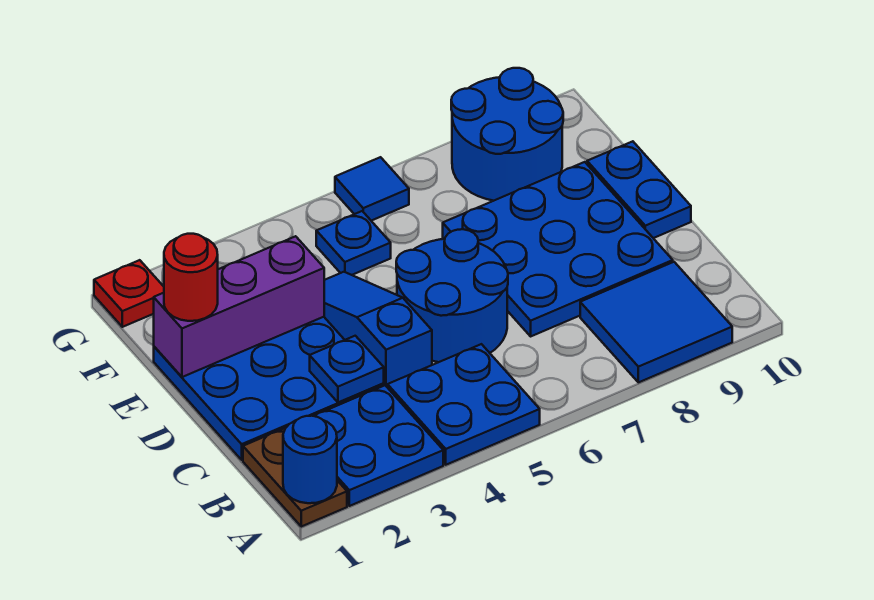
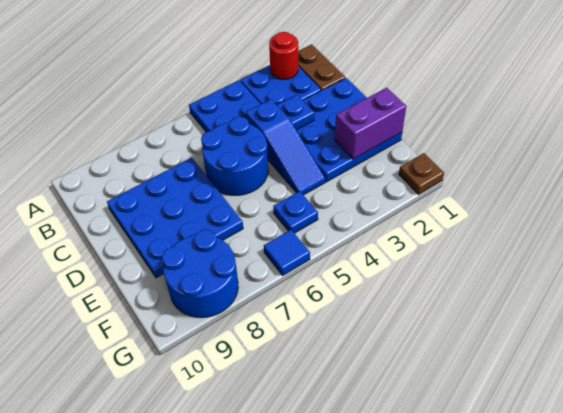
blue 1x1 round brick [283,416,337,503] -> none
blue 2x2 tile [580,262,732,382] -> none
blue 1x2 plate [587,141,691,238] -> none
purple 1x3 brick [154,236,324,377] -> purple 1x2 brick [335,88,406,159]
red 1x1 round brick [164,234,218,321] -> red 1x1 round brick moved to [269,32,298,79]
red 1x1 plate [94,260,164,327] -> brown 1x1 plate [399,153,444,194]

